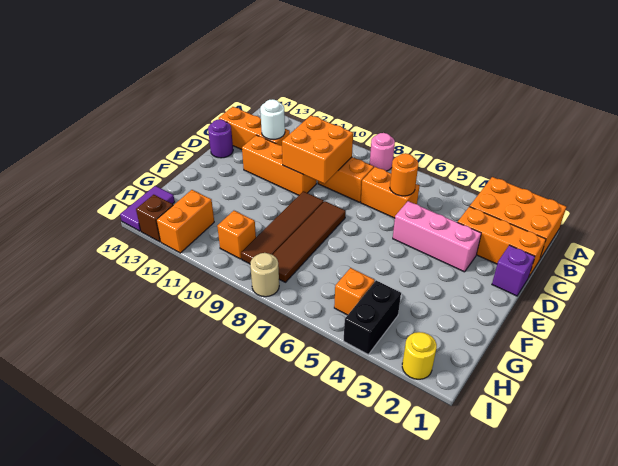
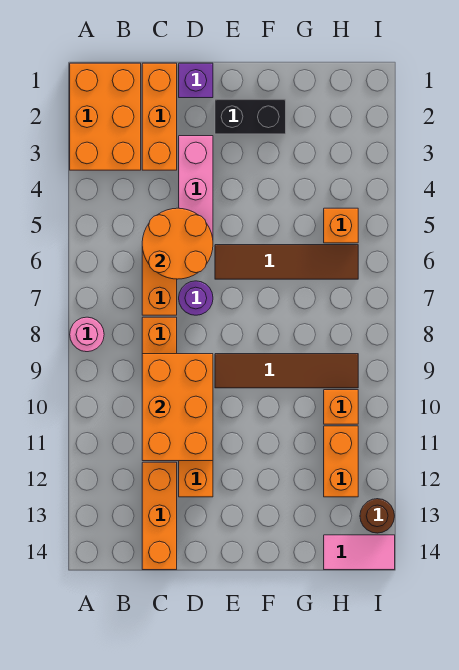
orange 1x1 round brick [390,153,418,196] -> orange 2x2 round brick [142,208,213,279]
orange 2x2 brick [282,116,353,184] -> orange 2x3 brick [142,354,213,461]
white 1x1 round brick [260,99,285,139] -> none
purple 1x1 round brick [208,119,233,158] -> purple 1x1 round brick moved to [179,281,213,315]
brown 1x4 tile [273,201,346,282] -> brown 1x4 tile moved to [215,245,358,279]
black 1x2 brick [344,280,401,354] -> black 1x2 brick moved to [215,99,286,134]
orange 1x2 brick [156,190,214,253] -> orange 1x2 brick turned to [324,426,358,497]
purple 1x2 tile [120,186,175,231] -> pink 1x2 tile [324,535,395,570]
yellow 1x1 round brick [402,332,437,379] -> none
tan 1x1 round brick [250,253,279,297] -> none
brown 1x1 brick [136,195,173,242] -> brown 1x1 round brick [360,499,394,533]

